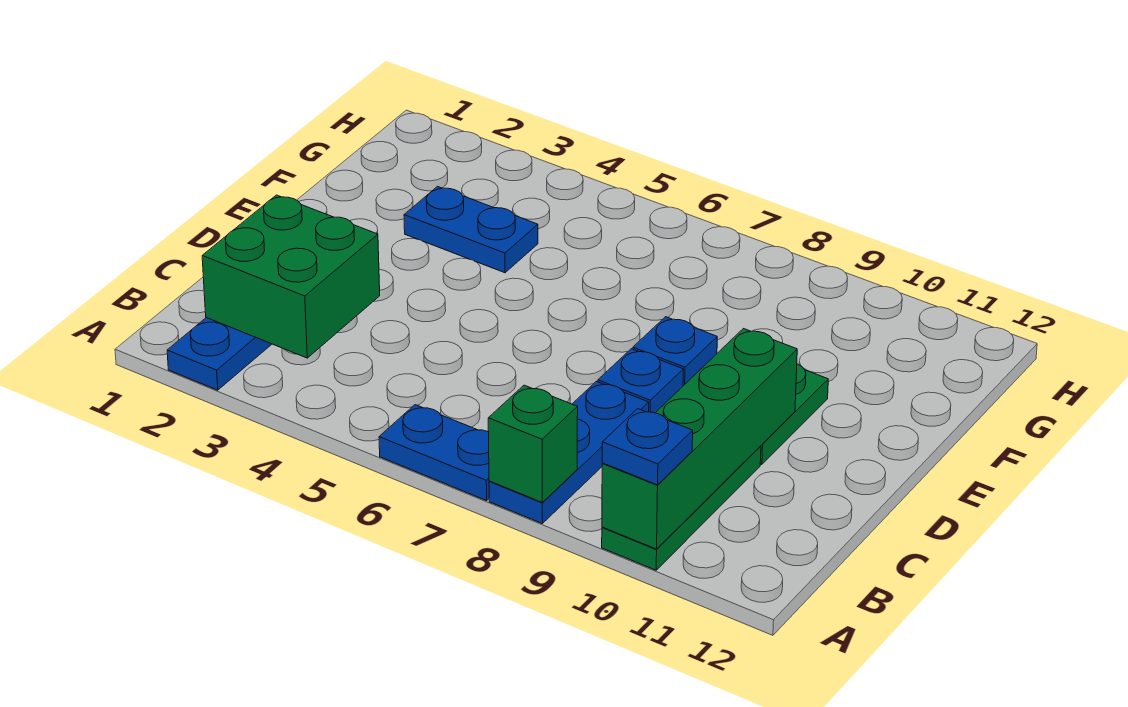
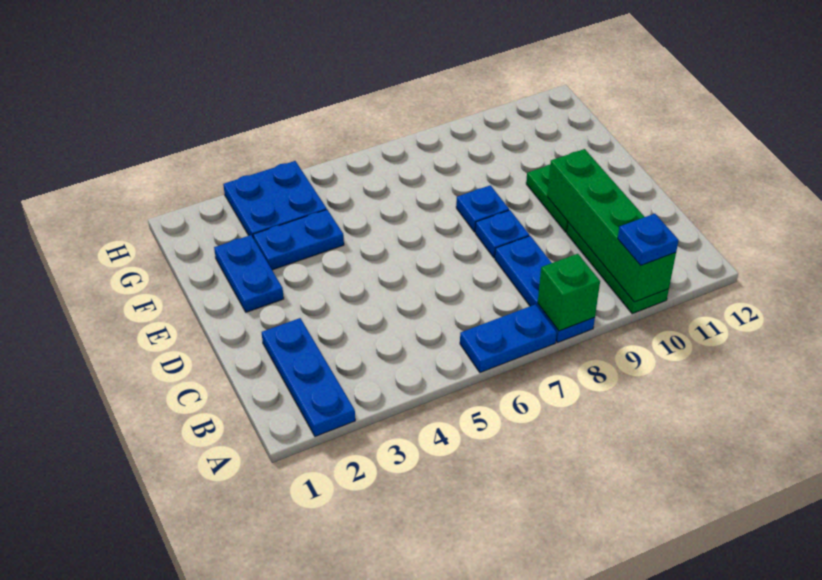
green 2x2 brick [202,195,380,358] -> none
none -> blue 1x2 plate [214,235,284,312]
none -> blue 2x2 plate [223,161,327,238]

